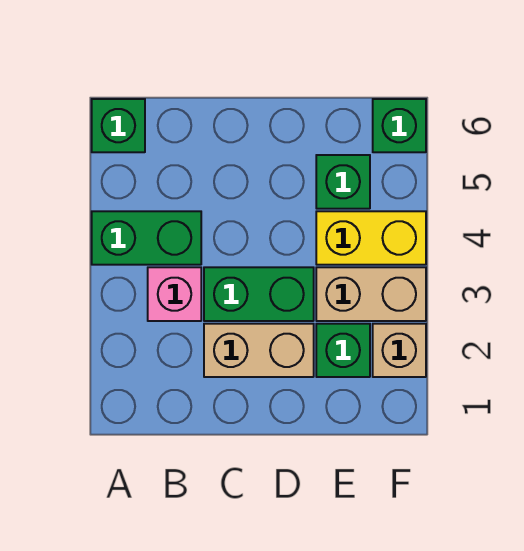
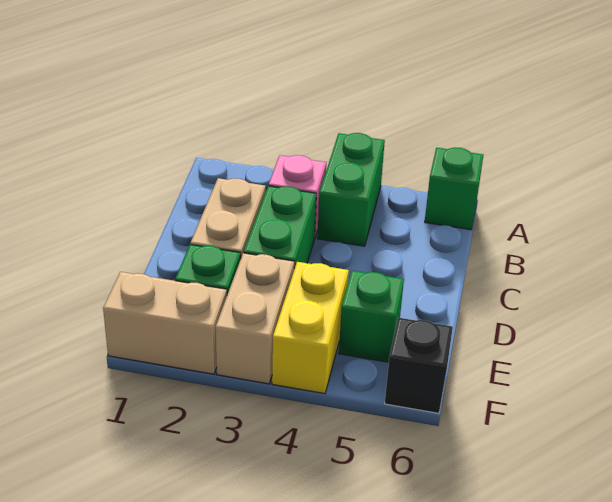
tan 1x1 brick [373,324,426,377] -> tan 1x2 brick [103,272,227,374]
green 1x1 brick [373,99,426,152] -> black 1x1 brick [385,318,453,413]

